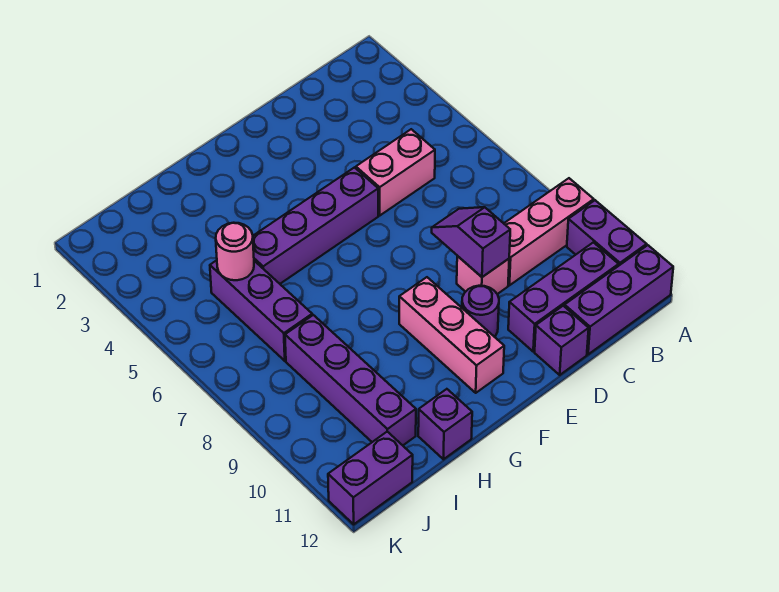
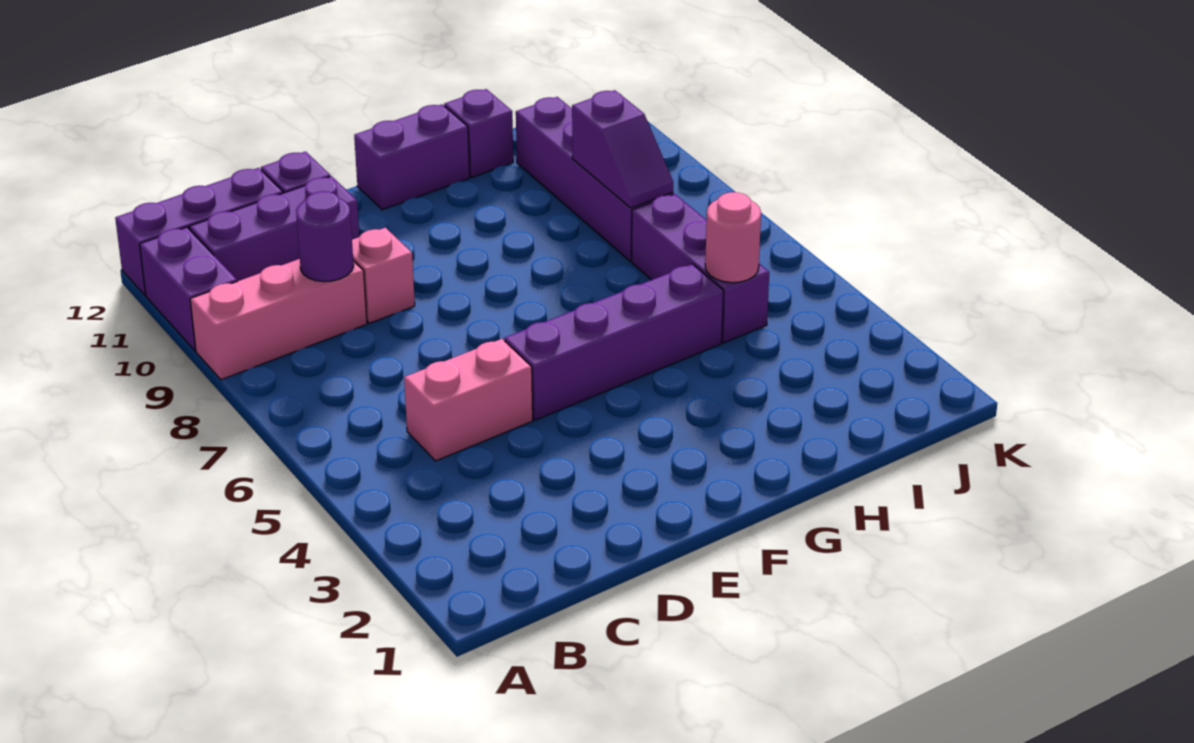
purple 1x2 slope [432,207,510,277] -> purple 1x2 slope moved to [572,90,673,208]
purple 1x1 round brick [462,286,499,337] -> purple 1x1 round brick moved to [296,191,354,282]
pink 1x3 brick [399,277,504,393] -> none
purple 1x2 brick [328,432,413,524] -> purple 1x2 brick moved to [354,104,470,210]

